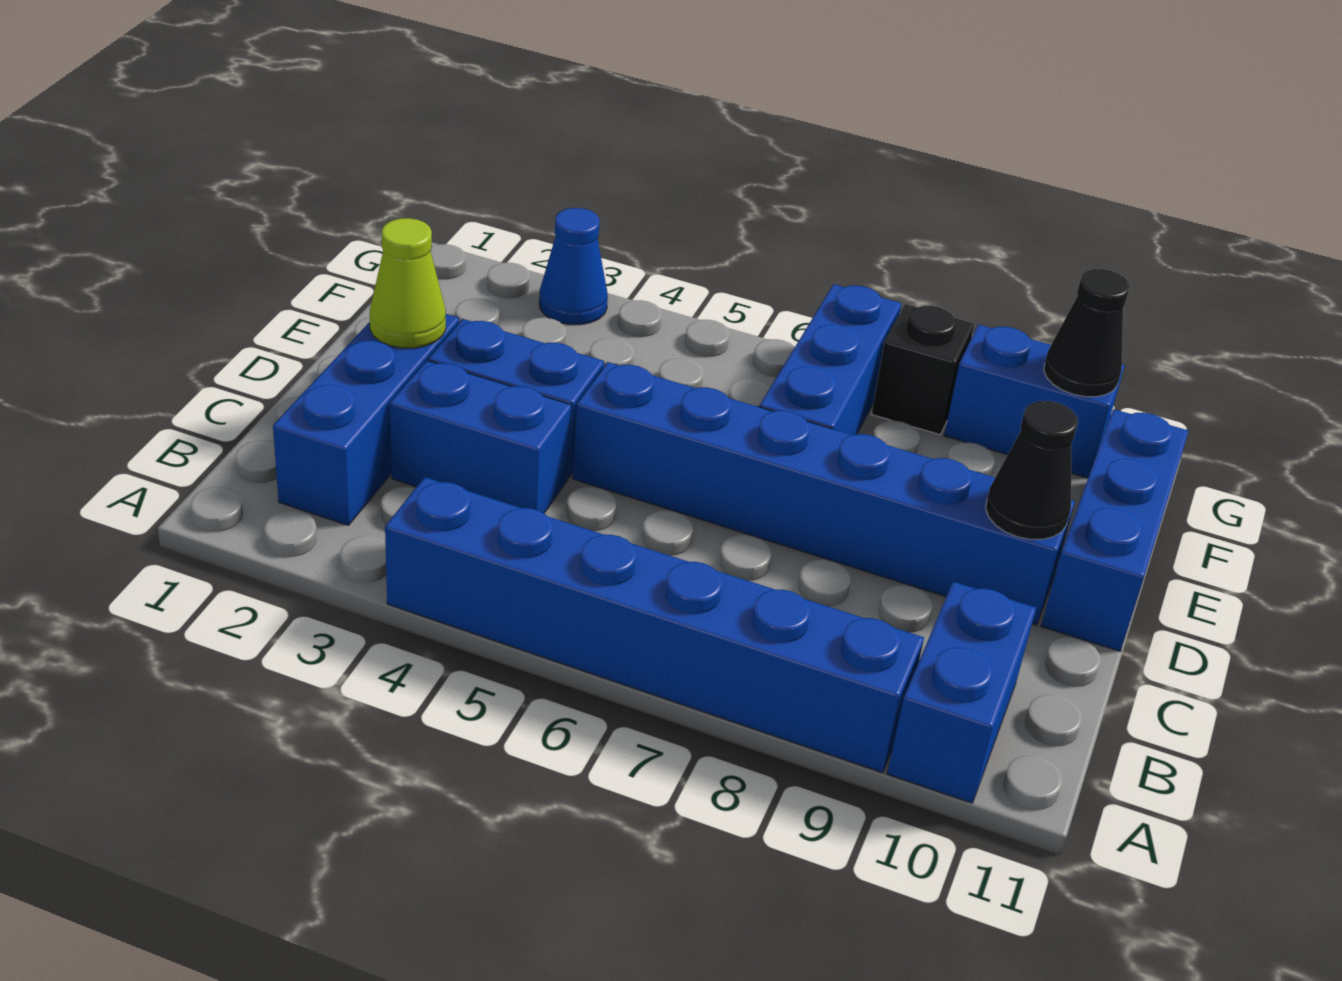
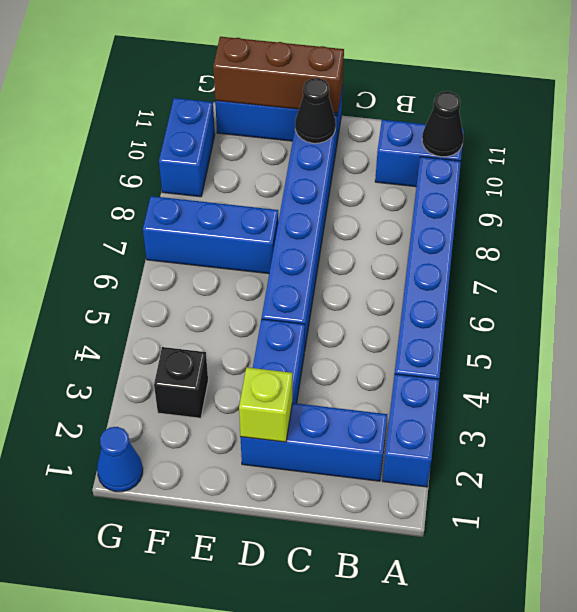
blue 1x2 brick [390,361,572,513] -> blue 1x2 brick moved to [382,374,439,487]
lime 1x1 cone [370,218,446,348] -> lime 1x1 brick [239,367,293,442]
none -> brown 1x3 brick [213,37,344,113]
blue 1x1 cone [539,208,608,325] -> blue 1x1 cone moved to [97,427,143,492]
black 1x1 brick [872,304,974,435] -> black 1x1 brick moved to [154,347,208,418]
black 1x1 cone [1044,269,1130,397] -> black 1x1 cone moved to [422,91,463,157]

